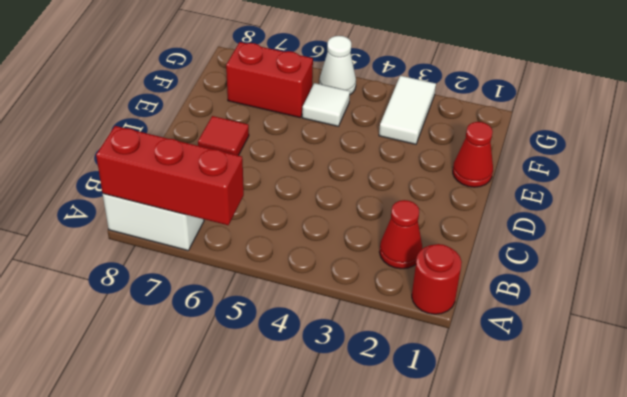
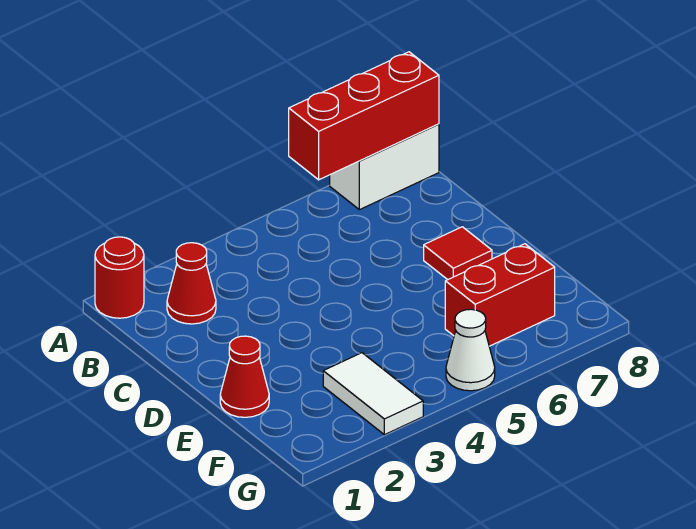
white 1x1 tile [302,83,350,126] -> none

